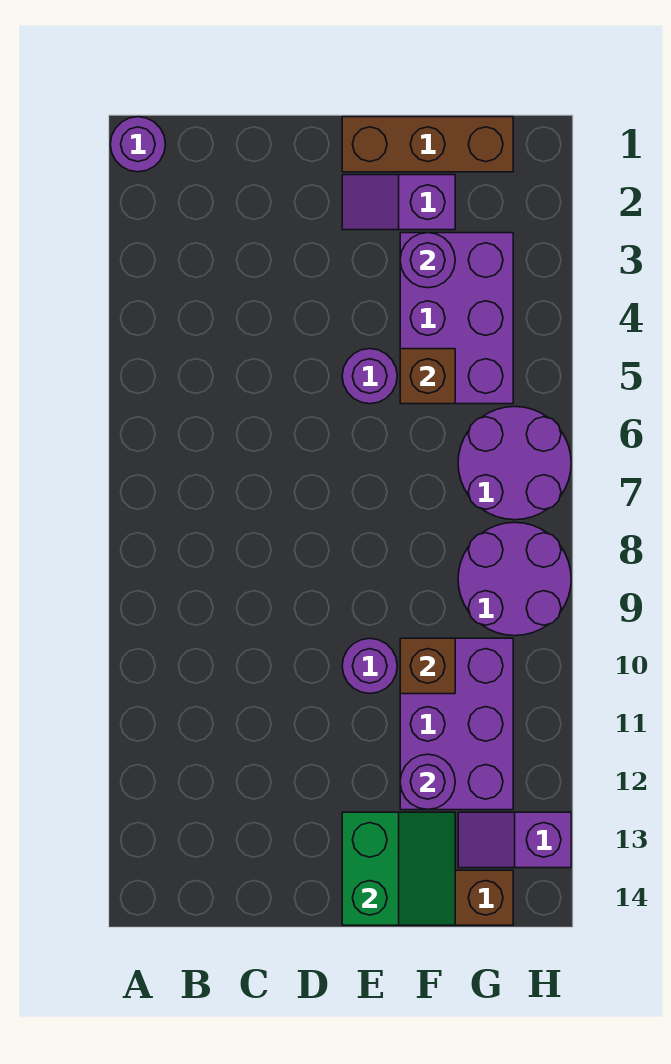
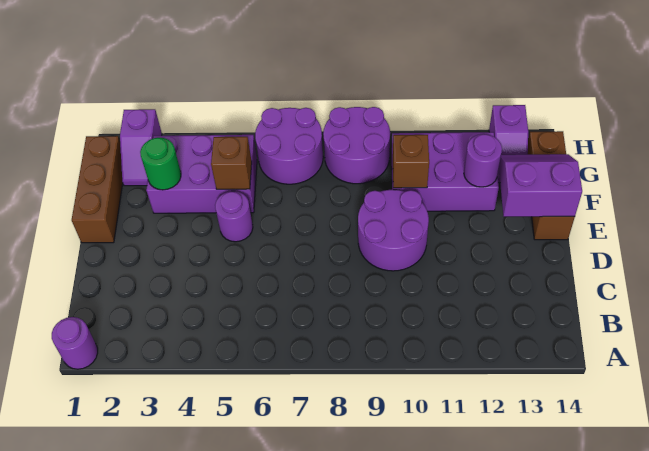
purple 1x2 slope [342,175,455,230] -> purple 1x2 slope moved to [120,109,162,186]
purple 1x1 round brick [342,638,397,694] -> purple 2x2 round brick [358,190,429,271]
green 2x2 slope [342,812,455,925] -> purple 2x2 slope [499,154,582,217]
purple 1x1 round brick [400,233,455,288] -> green 1x1 round brick [140,138,181,190]

